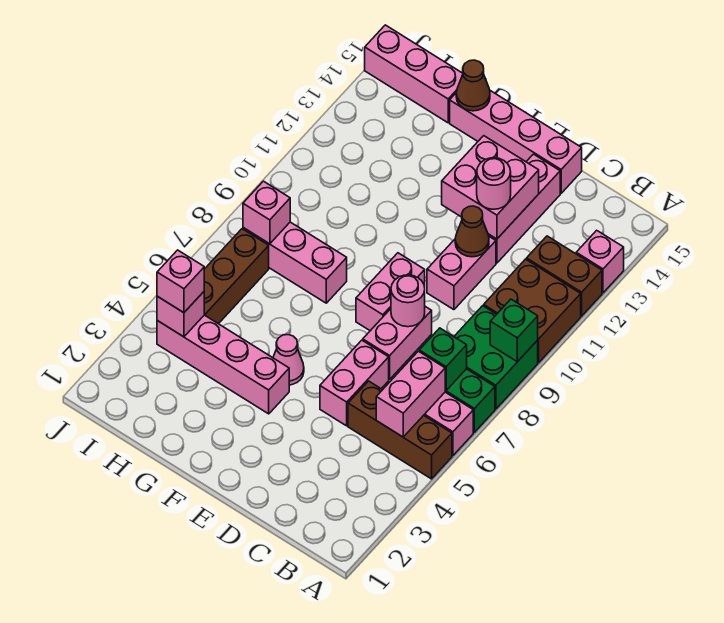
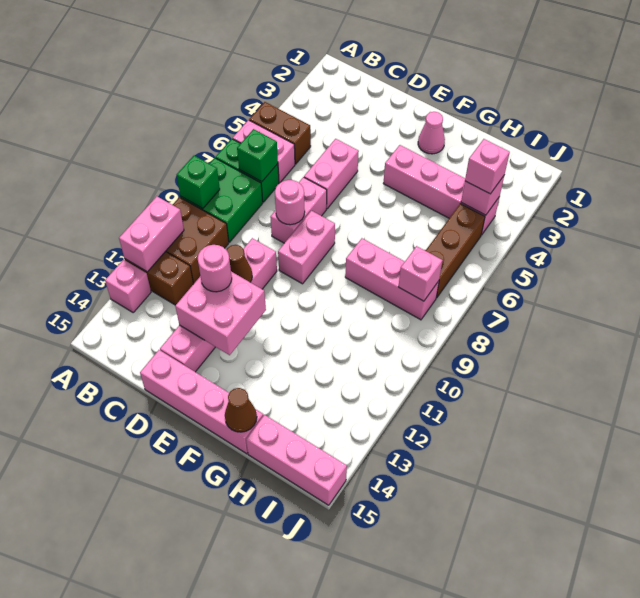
brown 1x3 brick [348,381,452,479] -> brown 1x2 brick [249,102,311,164]
pink 1x2 brick [376,351,445,437] -> pink 1x2 brick moved to [119,196,184,272]
pink 1x1 cone [273,335,304,385] -> pink 1x1 cone moved to [418,112,445,154]

